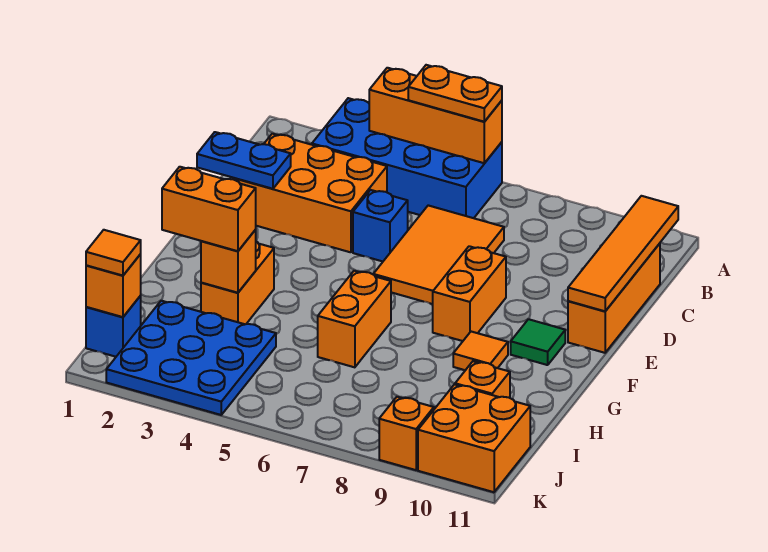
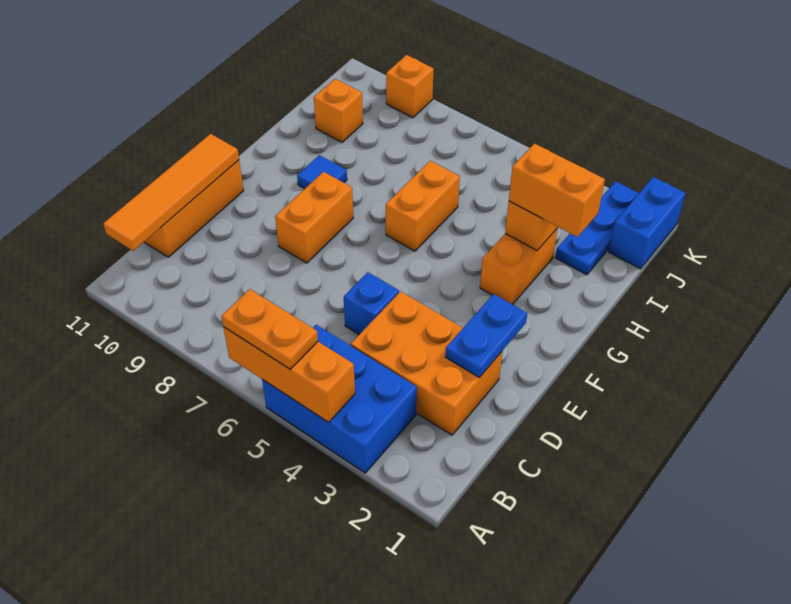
blue 2x4 brick [312,98,502,218] -> blue 2x3 brick [262,325,417,473]
orange 2x3 tile [373,205,504,304] -> none
blue 1x2 plate [197,132,291,189] -> blue 1x2 plate turned to [445,294,527,377]
green 1x1 tile [511,319,565,365] -> none
orange 1x1 tile [453,332,508,370] -> blue 1x1 tile [297,155,347,189]
blue 3x3 plate [106,301,276,415] -> blue 1x3 plate [555,181,639,275]
blue 1x1 brick [86,296,141,357] -> blue 1x2 brick [609,177,685,269]
orange 1x1 brick [86,254,141,317] -> none
orange 1x1 tile [86,230,141,276] -> none
orange 2x2 brick [418,384,530,492] -> none

